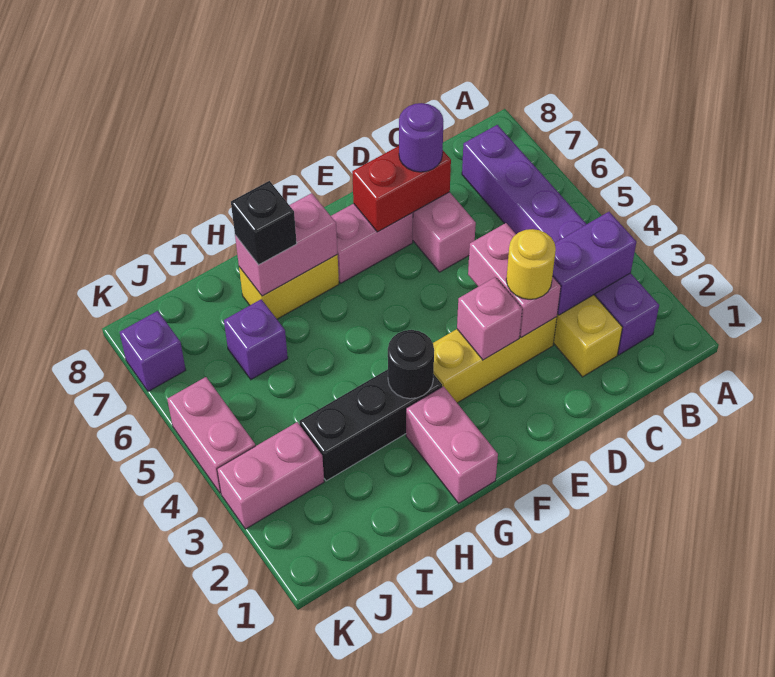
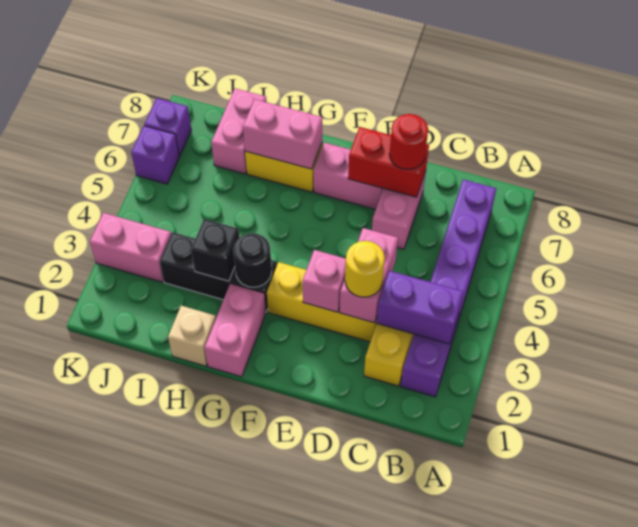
purple 1x1 round brick [399,103,443,172] -> red 1x1 round brick [389,114,428,169]
none -> tan 1x1 brick [168,306,216,366]
black 1x1 brick [231,181,297,265] -> black 1x1 brick moved to [191,219,240,281]
purple 1x1 brick [224,299,288,380] -> purple 1x1 brick moved to [131,126,179,184]
pink 1x2 brick [167,377,255,493] -> pink 1x2 brick moved to [211,88,266,174]

